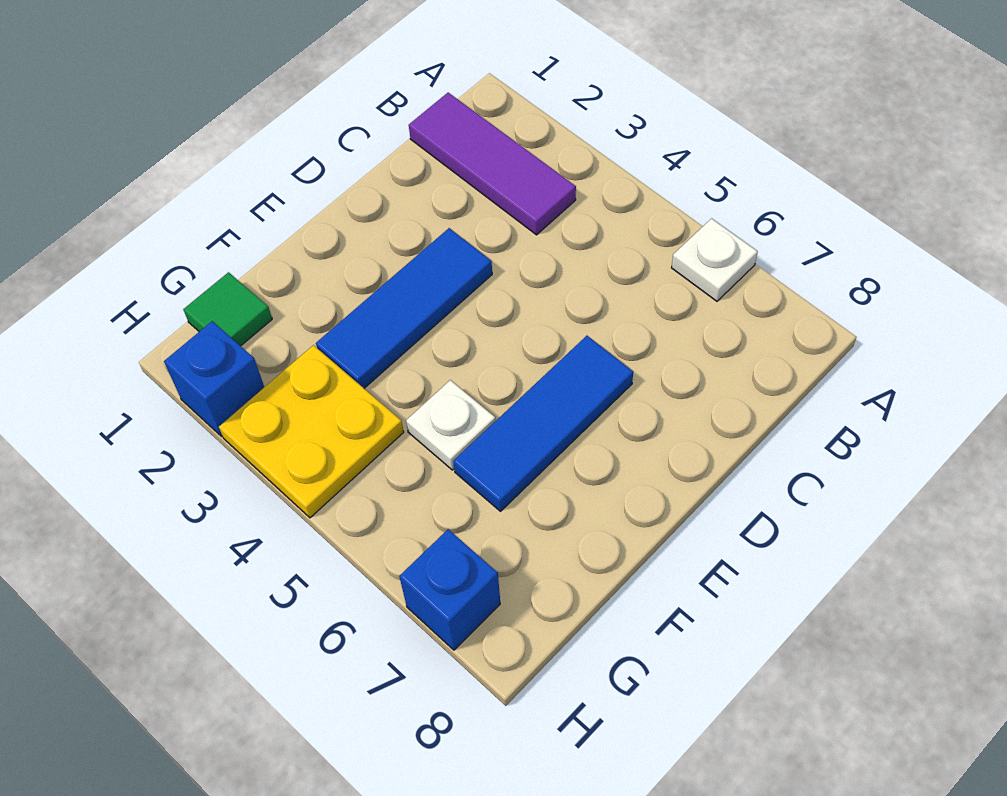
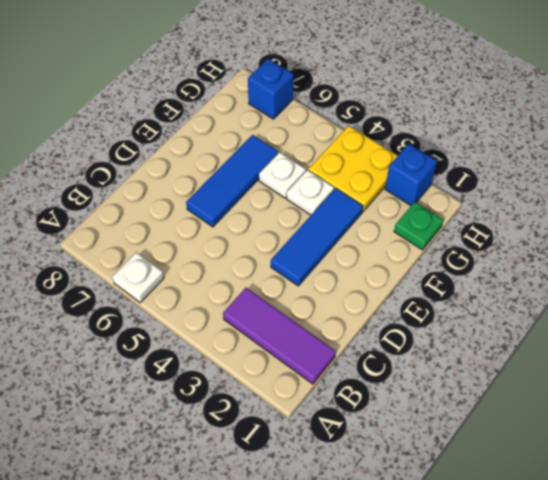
none -> white 1x1 plate [287,170,334,215]
green 1x1 tile [183,272,272,346] -> green 1x1 plate [394,202,443,250]

